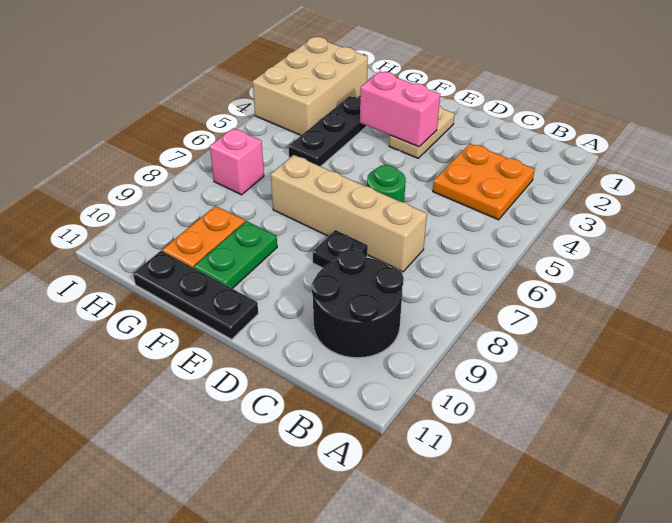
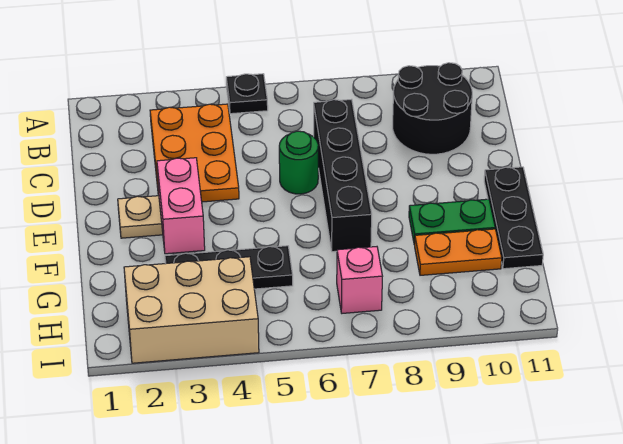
orange 2x2 plate [433,144,535,220] -> orange 2x3 plate [150,104,239,202]
tan 1x4 brick [271,155,427,272] -> black 1x4 brick [314,99,372,252]
black 1x1 plate [313,230,368,268] -> black 1x1 plate moved to [226,74,268,114]

